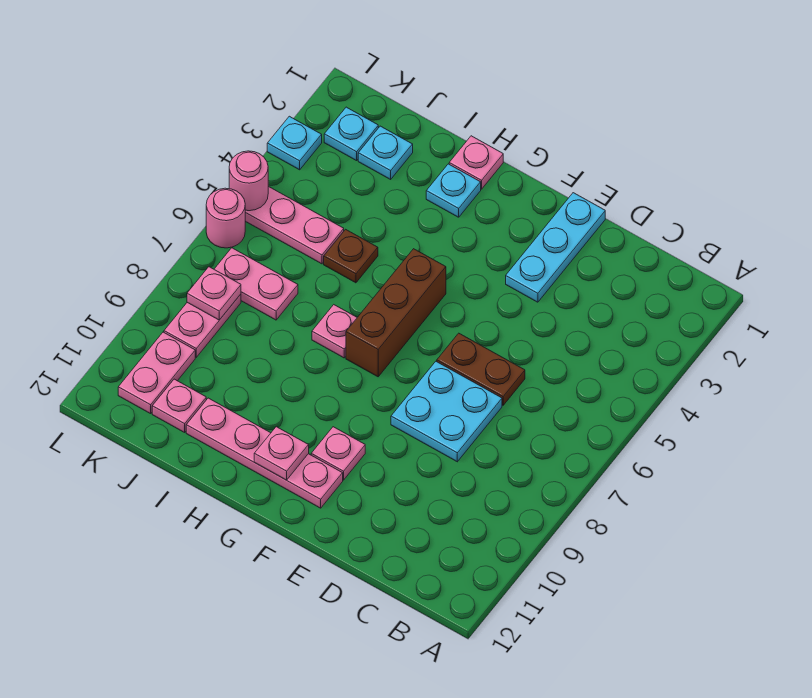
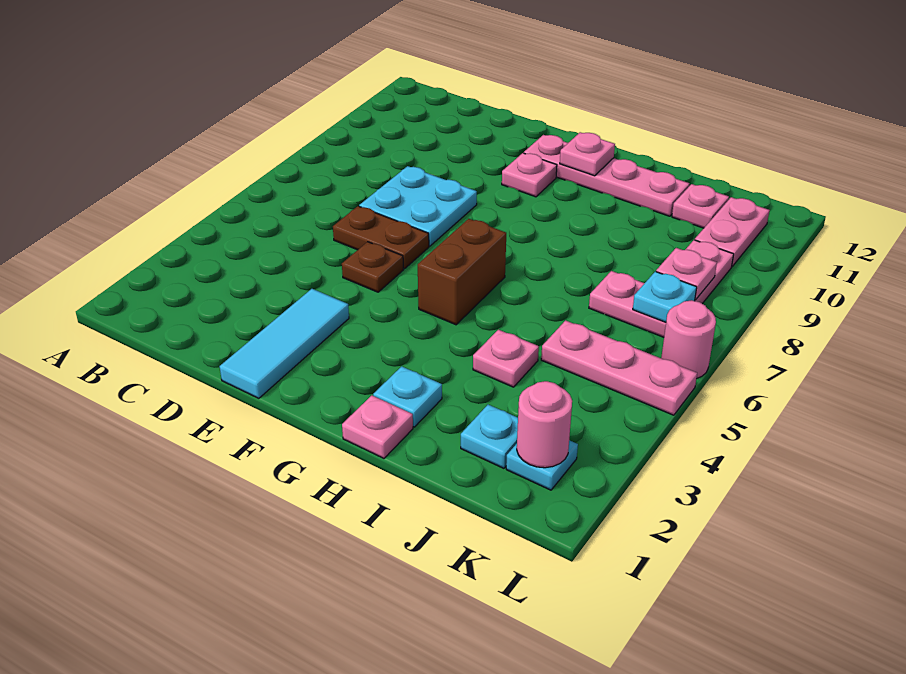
cyan 1x3 plate [506,193,605,302] -> cyan 1x3 tile [220,289,349,398]
brown 1x3 brick [346,249,446,377] -> brown 1x2 brick [418,219,506,325]
pink 1x1 plate [312,305,357,358] -> pink 1x1 plate moved to [473,330,539,387]
brown 1x1 plate [324,229,378,283] -> brown 1x1 plate moved to [342,242,404,292]
cyan 1x1 plate [267,116,322,170] -> cyan 1x1 plate moved to [633,271,697,322]
pink 1x1 round brick [229,151,268,211] -> pink 1x1 round brick moved to [517,381,572,468]

